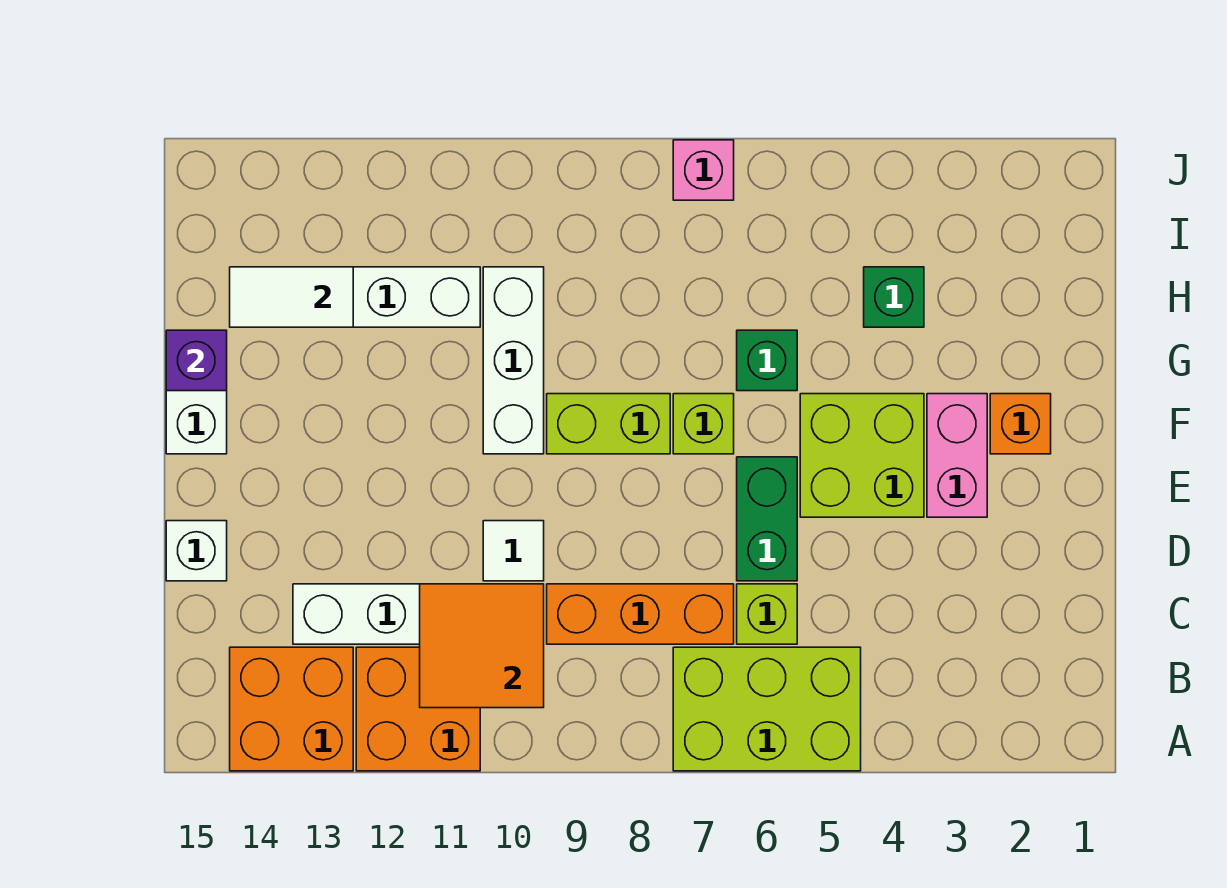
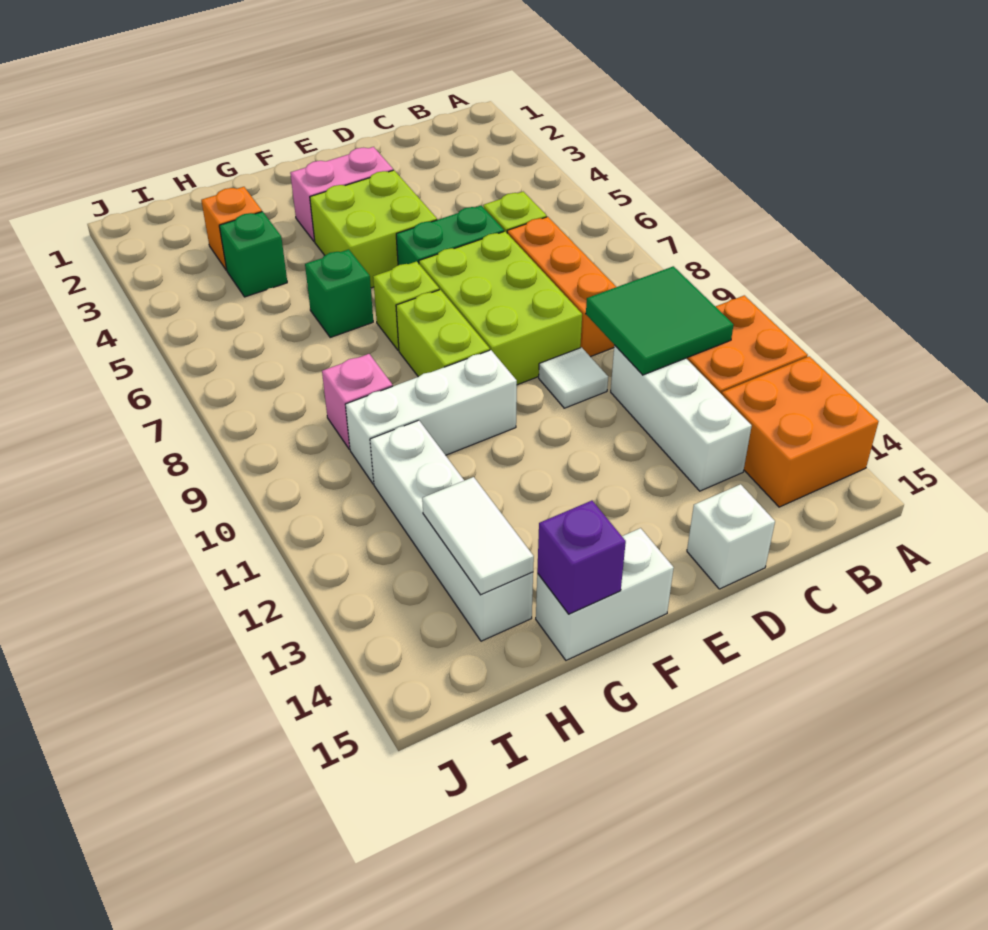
lime 2x3 brick [673,647,861,771] -> lime 2x3 brick moved to [419,231,582,385]
orange 2x2 tile [420,584,544,708] -> green 2x2 tile [586,266,734,375]
orange 1x1 brick [990,394,1051,454] -> orange 1x1 brick moved to [201,187,262,270]
pink 1x1 brick [673,140,734,200] -> pink 1x1 brick moved to [322,354,392,449]

